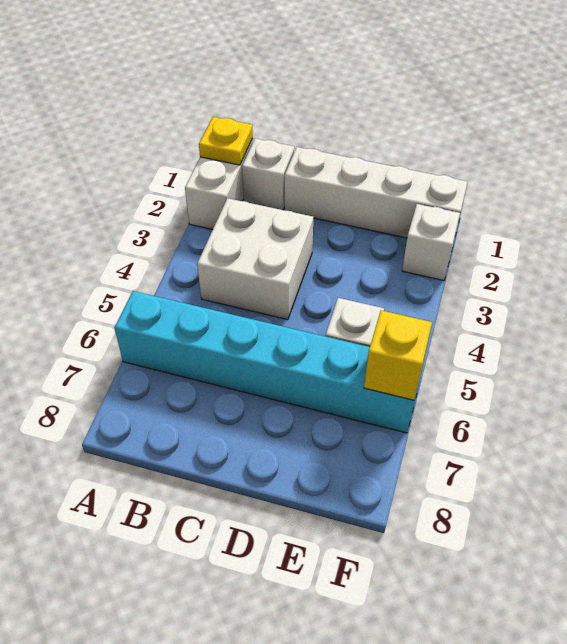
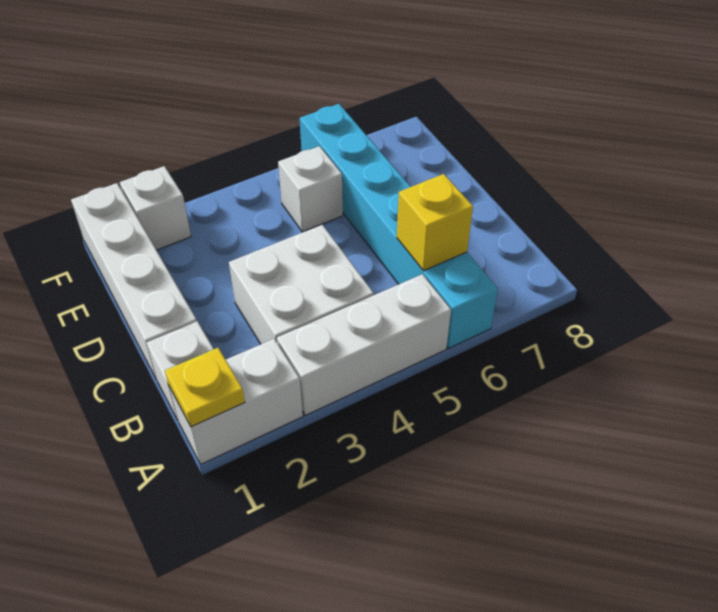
none -> white 1x3 brick [277,274,451,415]
yellow 1x1 brick [364,310,432,400] -> yellow 1x1 brick moved to [397,174,473,271]

